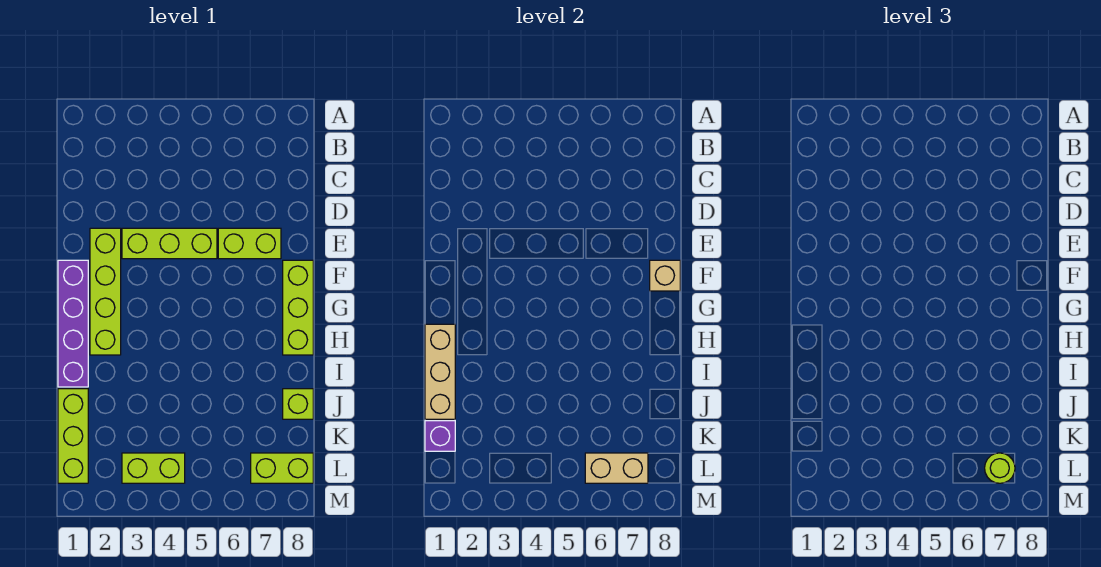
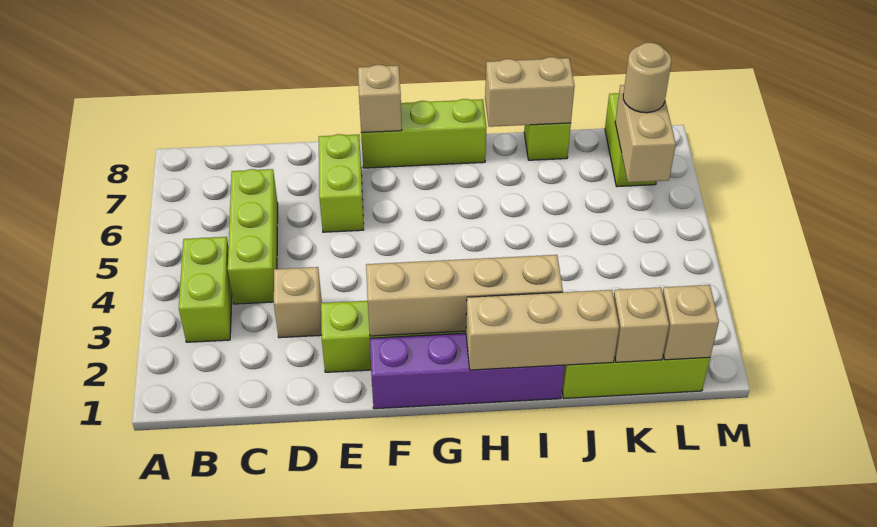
none -> tan 1x1 brick [274,267,322,338]
lime 1x3 brick [122,228,217,259] -> lime 1x3 brick moved to [228,169,278,304]
none -> tan 1x4 brick [366,255,563,336]
none -> tan 1x2 brick [485,57,575,127]
purple 1x1 brick [425,421,455,451] -> tan 1x1 brick [614,287,669,362]
none -> tan 1x1 brick [663,285,719,360]
lime 1x2 brick [122,453,185,483] -> lime 1x2 brick moved to [179,237,232,342]
lime 1x1 round brick [985,453,1015,483] -> tan 1x1 round brick [623,43,671,113]

